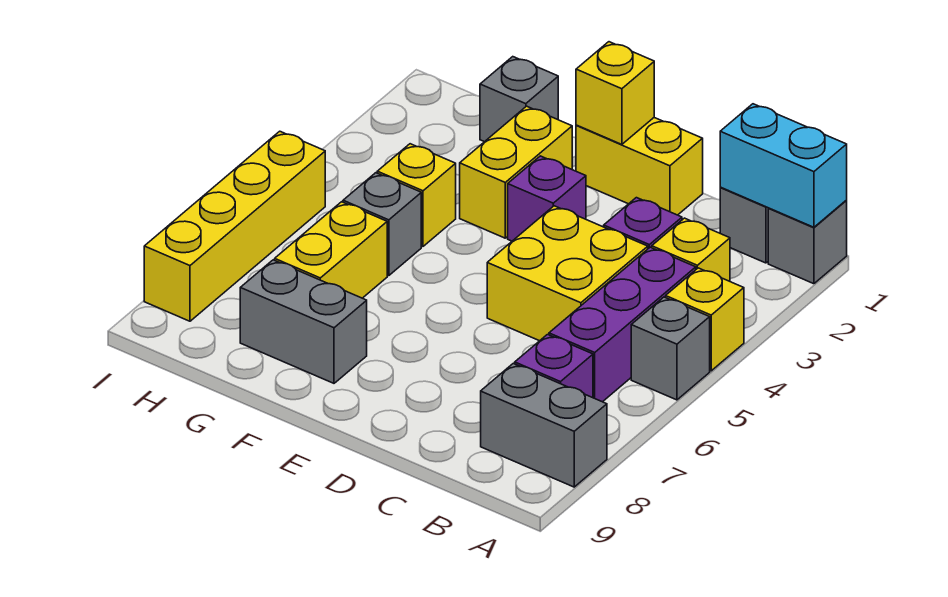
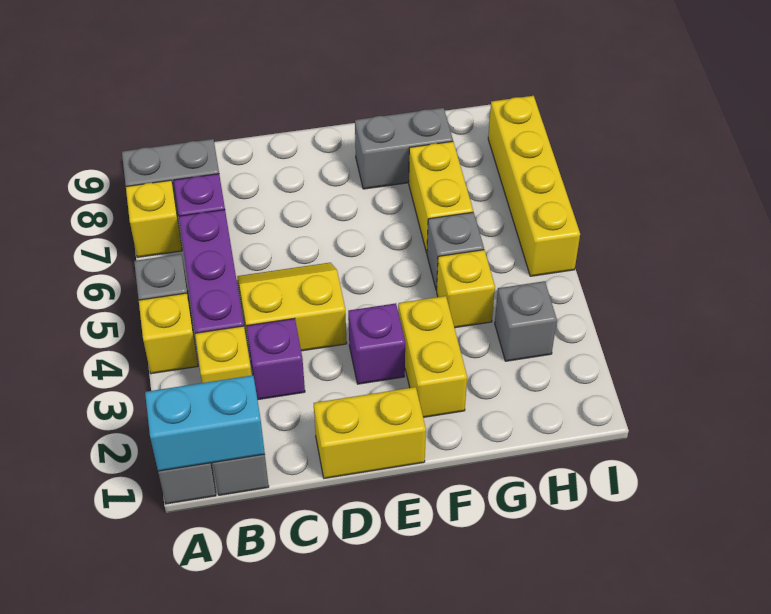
yellow 2x2 brick [487,206,648,341] -> yellow 2x2 slope [237,263,347,353]
yellow 1x1 brick [576,42,654,144] -> yellow 1x1 brick moved to [126,180,182,257]
grey 1x1 brick [480,57,558,142] -> grey 1x1 brick moved to [495,281,557,361]

